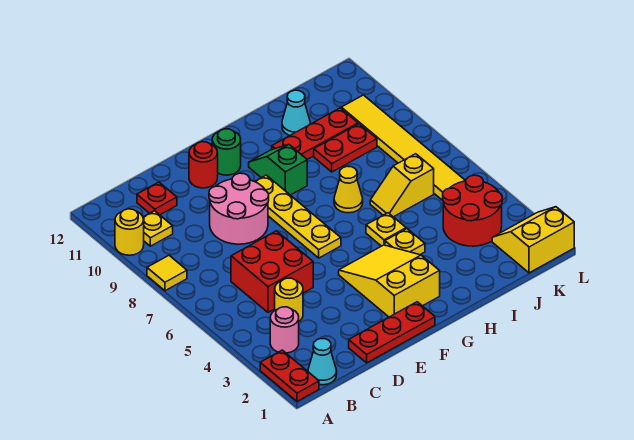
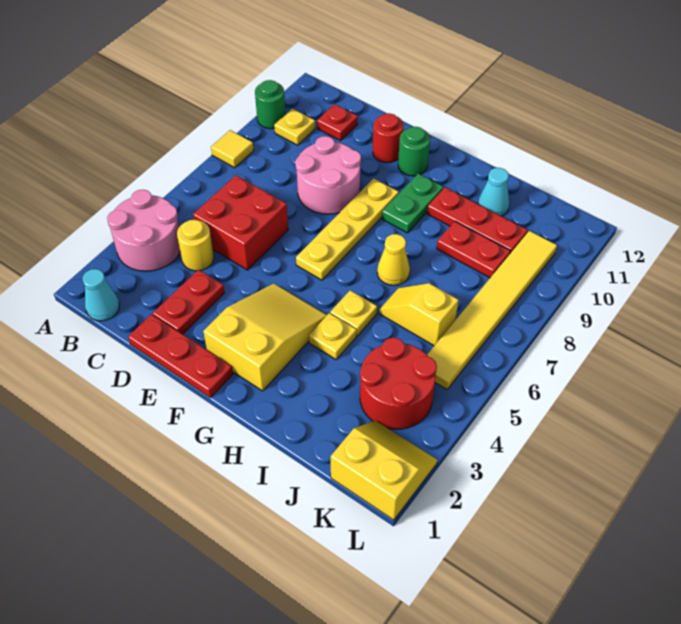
red 1x2 plate [260,350,319,401] -> red 1x2 plate moved to [153,270,225,334]
yellow 1x1 round brick [115,209,144,255] -> green 1x1 round brick [255,80,286,129]
pink 1x1 round brick [270,307,299,353] -> pink 2x2 round brick [107,190,180,271]
green 1x2 slope [249,144,307,195] -> green 1x2 plate [382,174,443,233]

